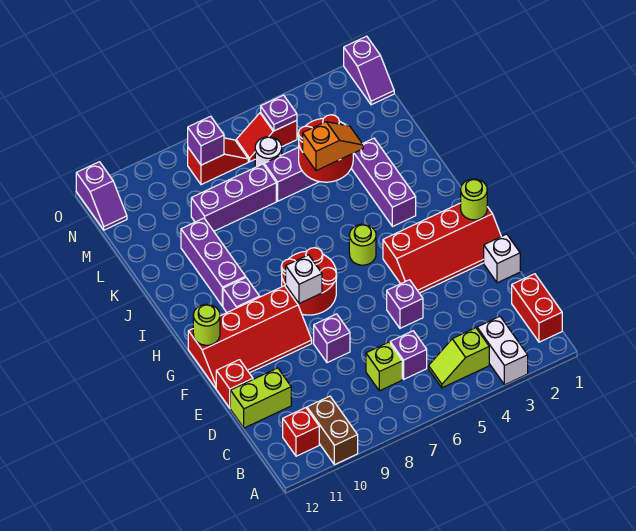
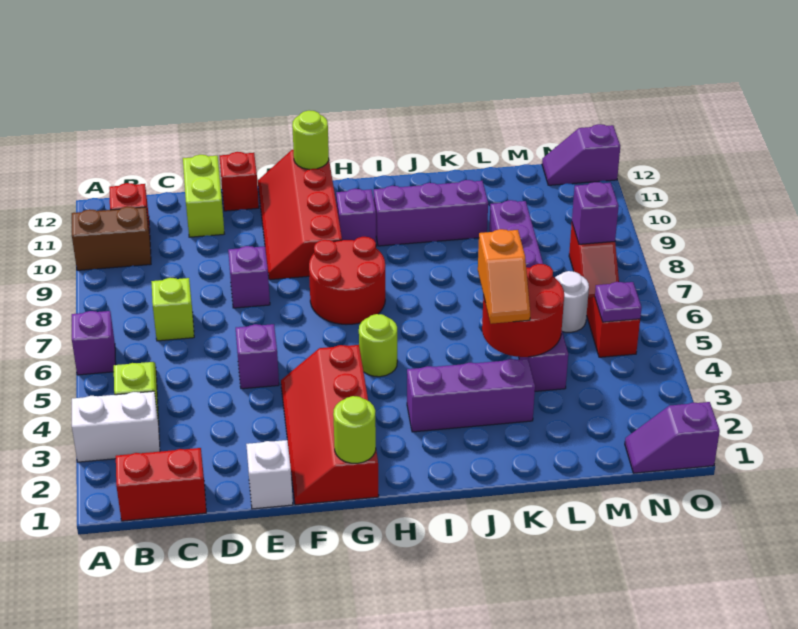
purple 1x1 brick [390,331,427,379] -> purple 1x1 brick moved to [72,311,116,375]
white 1x1 brick [286,255,322,304] -> none

